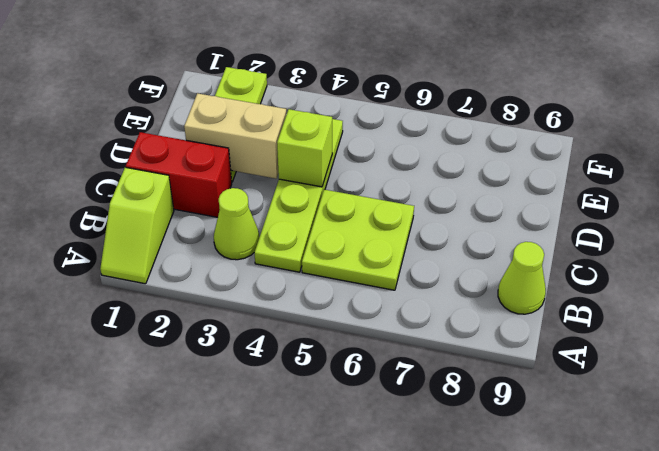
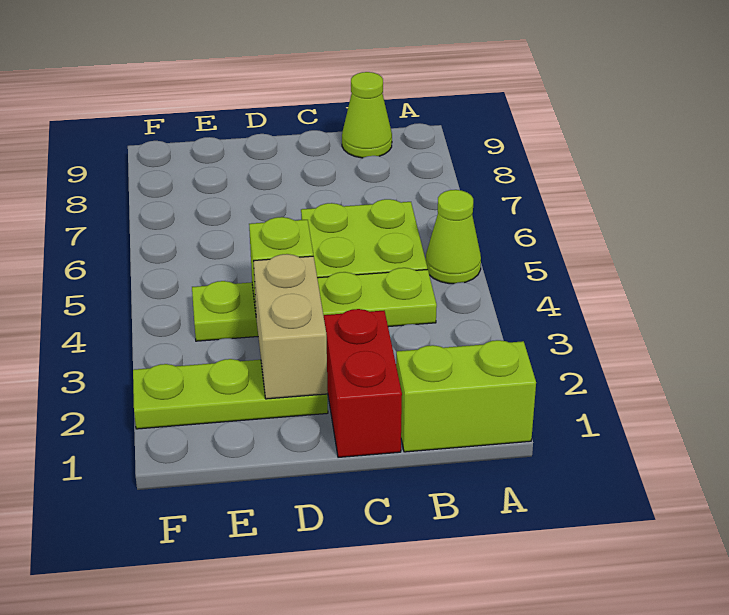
lime 1x2 slope [100,167,174,284] -> lime 1x2 brick [396,340,536,452]
lime 1x1 cone [214,188,259,260] -> lime 1x1 cone moved to [426,190,481,284]

